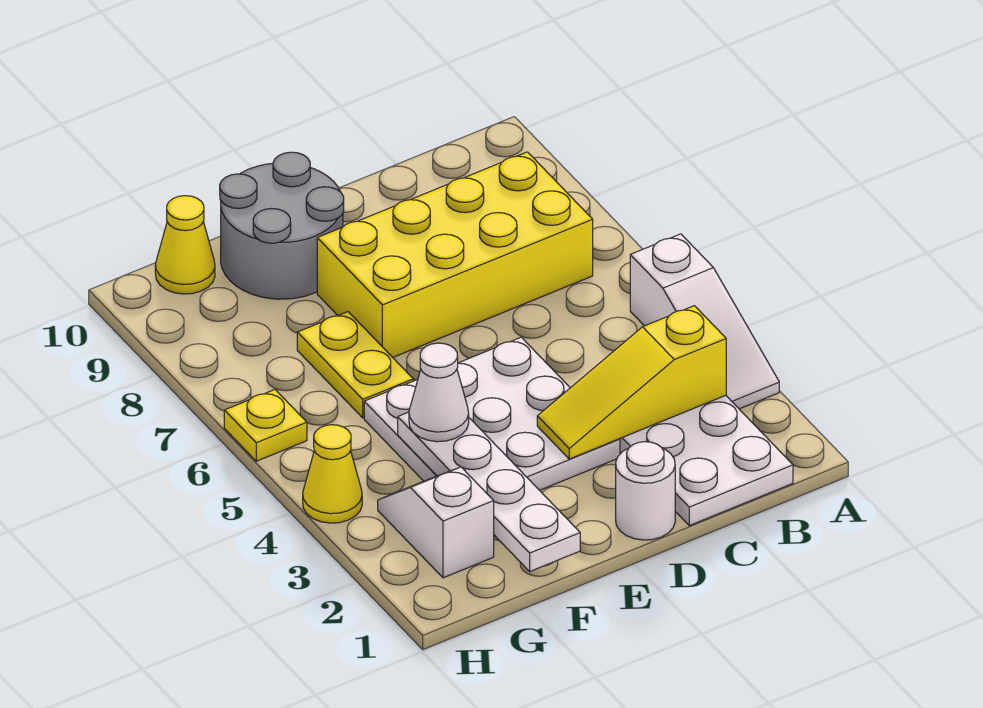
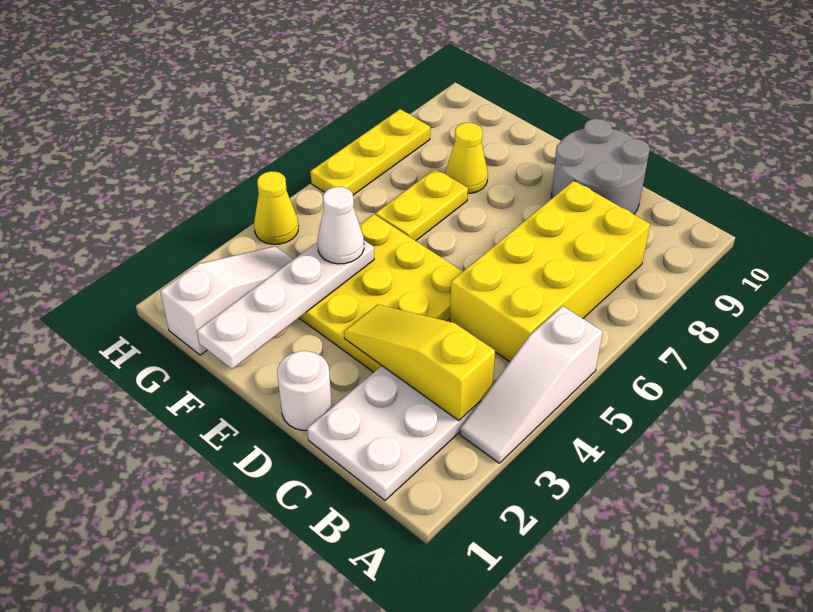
yellow 2x4 brick [317,152,593,357] -> yellow 2x4 brick turned to [450,181,650,362]
white 3x3 plate [364,337,620,490] -> yellow 3x3 plate [299,214,463,372]
grey 2x2 round brick [220,152,344,299] -> grey 2x2 round brick moved to [552,119,650,214]
white 1x2 slope [378,467,494,578] -> white 1x3 slope [160,246,293,355]
yellow 1x1 cone [155,196,215,294] -> yellow 1x1 cone moved to [446,122,488,193]
yellow 1x1 plate [224,390,307,461] -> yellow 1x3 plate [310,109,430,195]

